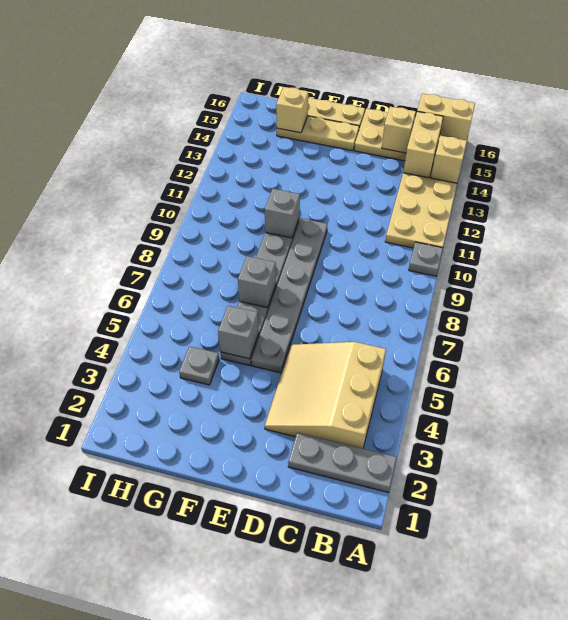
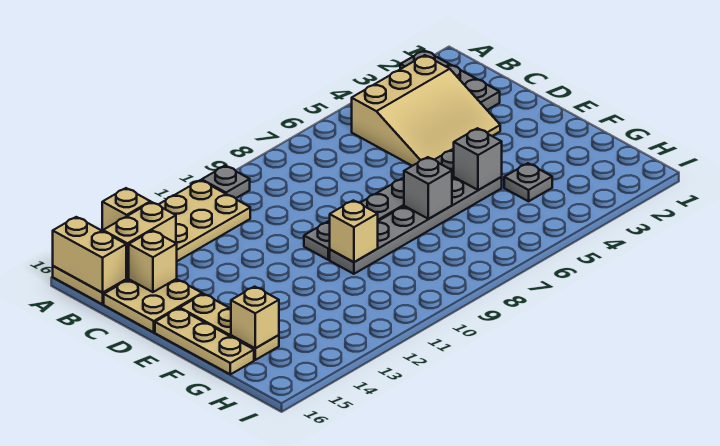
grey 1x1 brick [265,189,300,238] -> tan 1x1 brick [330,200,378,262]

